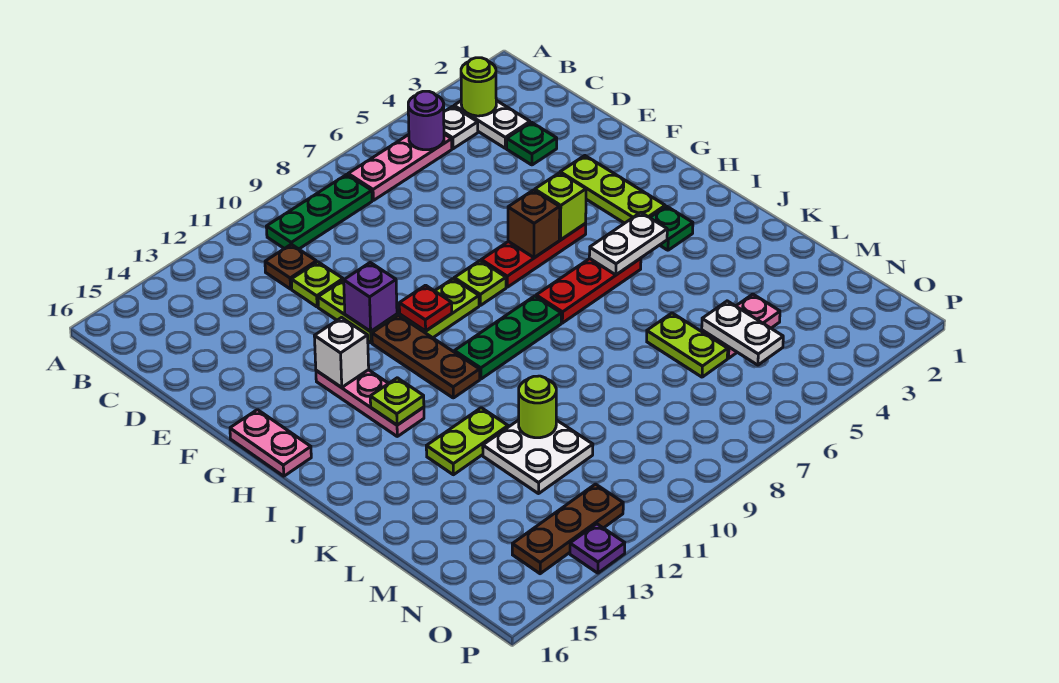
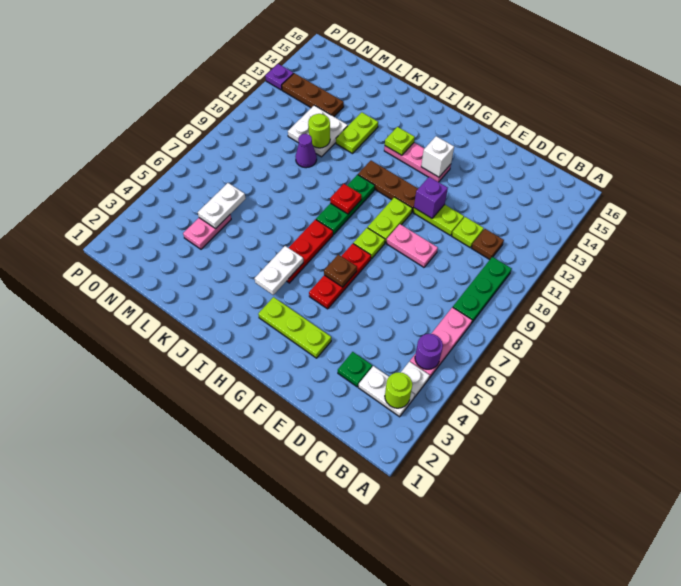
lime 1x1 brick [535,173,586,240] -> none
brown 1x1 brick [508,190,560,258] -> brown 1x1 plate [324,254,357,287]
red 1x1 plate [399,285,452,331] -> red 1x1 plate moved to [330,184,361,214]
pink 1x2 plate [230,410,311,476] -> pink 1x2 plate moved to [386,224,438,267]
green 1x1 plate [650,206,693,250] -> none
lime 1x2 plate [647,313,728,377] -> none
none -> purple 1x1 cone [295,134,317,168]
white 1x2 plate [702,301,783,365] -> white 1x2 plate turned to [198,183,246,229]
brown 1x3 plate [512,484,623,574] -> brown 1x3 plate turned to [282,73,344,116]

